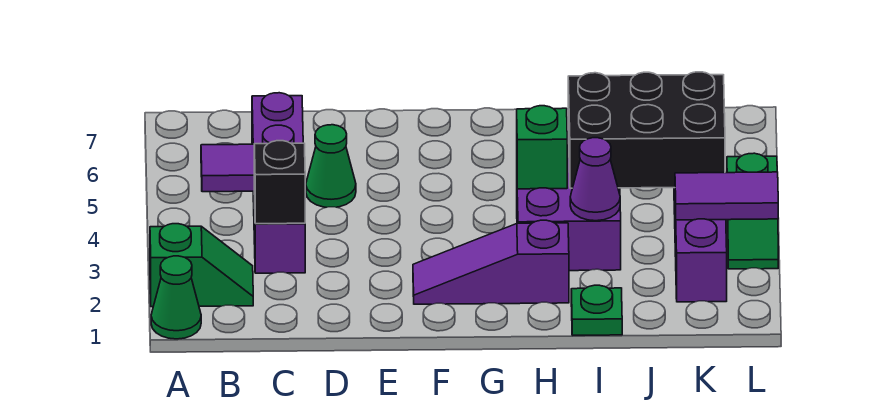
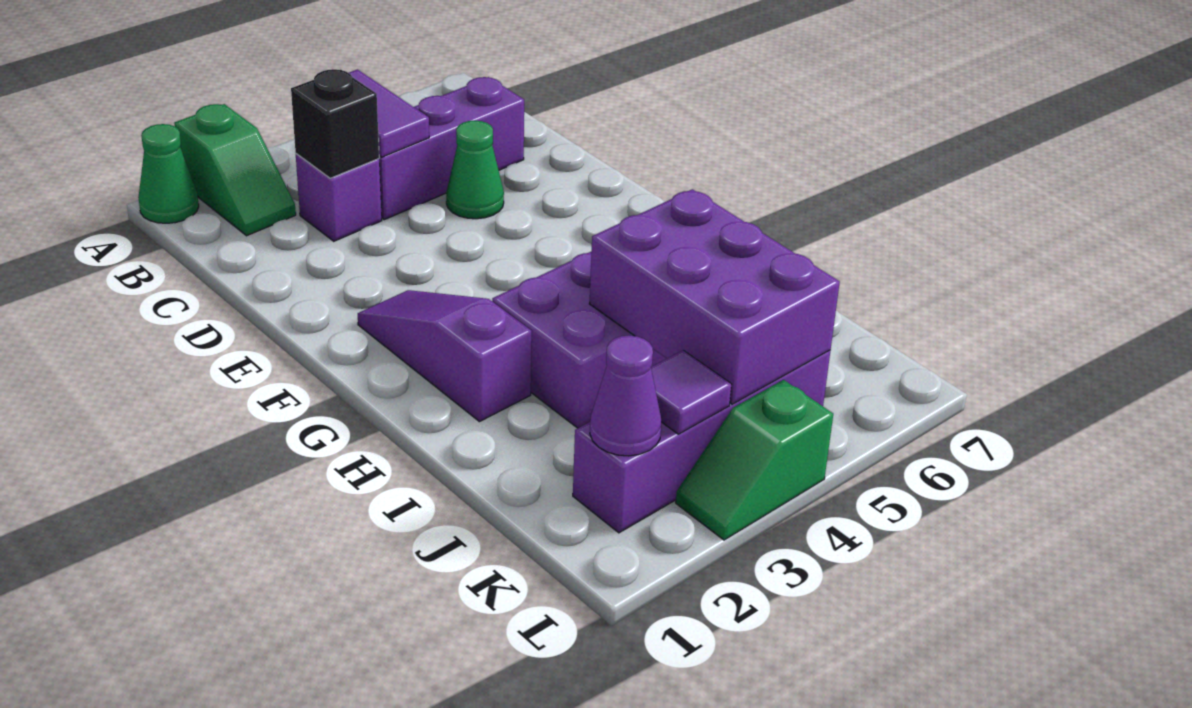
green 1x1 brick [517,106,567,189] -> none
green 1x1 plate [571,285,622,335] -> none
purple 1x1 cone [570,138,620,221] -> purple 1x1 cone moved to [590,335,662,456]
black 2x3 brick [568,72,725,188] -> purple 2x3 brick [590,189,840,404]
purple 1x2 tile [675,172,778,220] -> purple 1x1 tile [651,350,732,434]

